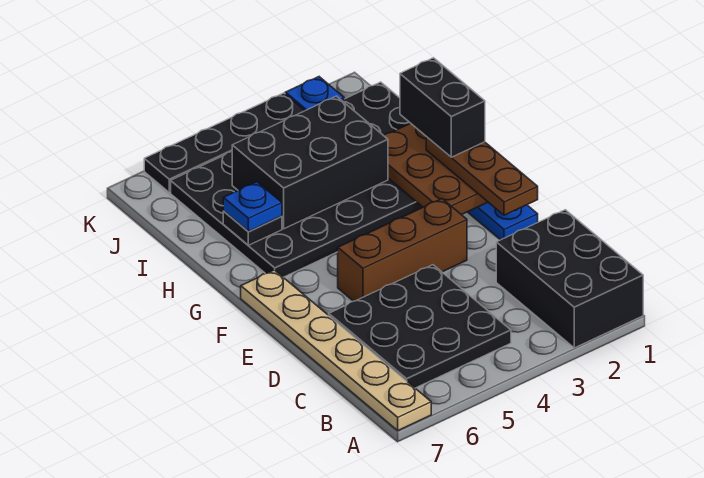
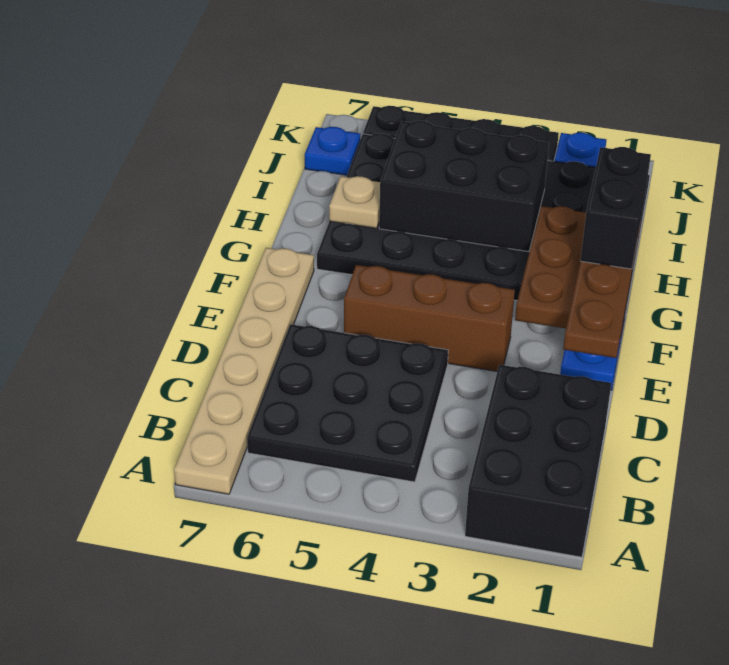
black 1x1 plate [223,211,282,245] -> tan 1x1 plate [329,176,380,228]
blue 1x1 plate [223,182,282,232] -> blue 1x1 plate moved to [305,127,360,175]

